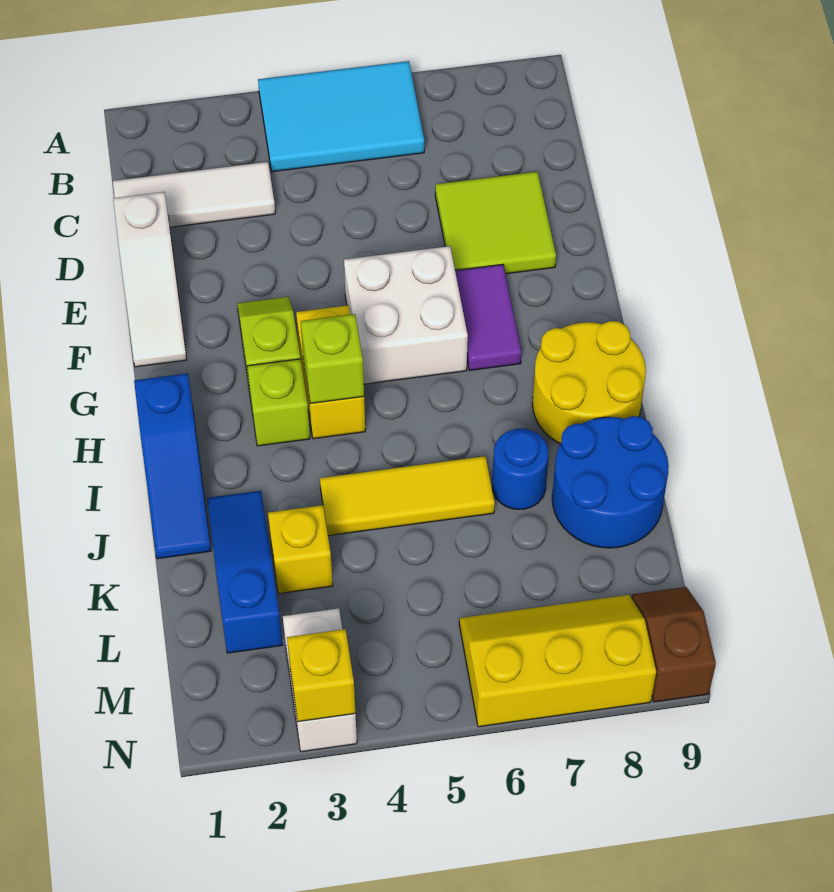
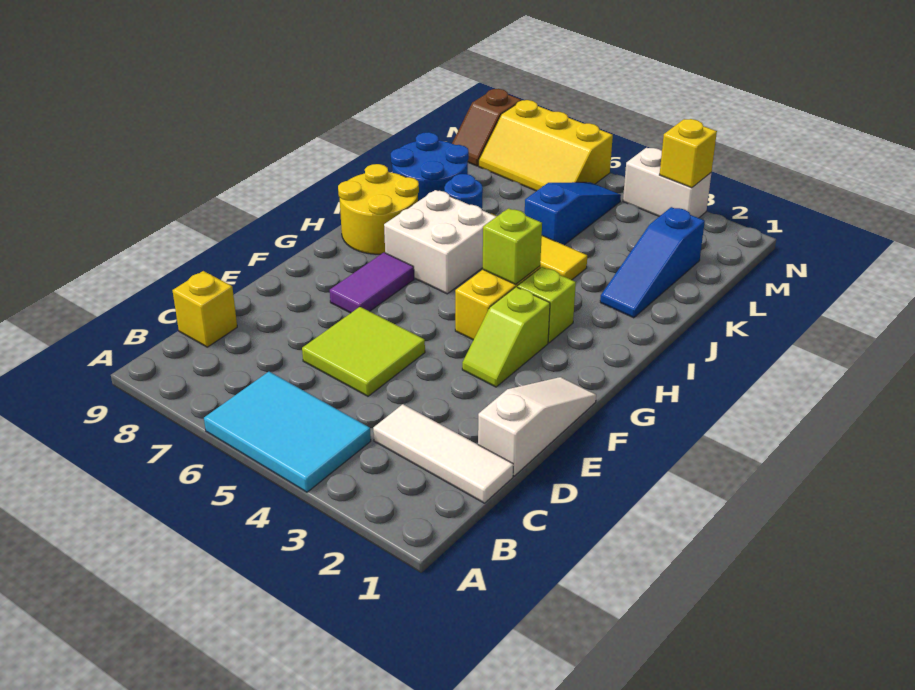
lime 2x2 tile [435,172,556,274] -> lime 2x2 tile moved to [302,307,425,396]
white 2x2 brick [344,246,468,384] -> white 2x2 brick moved to [384,190,496,294]
blue 1x3 slope [134,373,211,559] -> blue 1x3 slope moved to [525,182,621,245]
yellow 1x1 brick [268,505,333,594] -> yellow 1x1 brick moved to [172,271,237,347]
white 1x2 brick [283,608,357,752] -> white 1x2 brick turned to [623,148,711,218]

